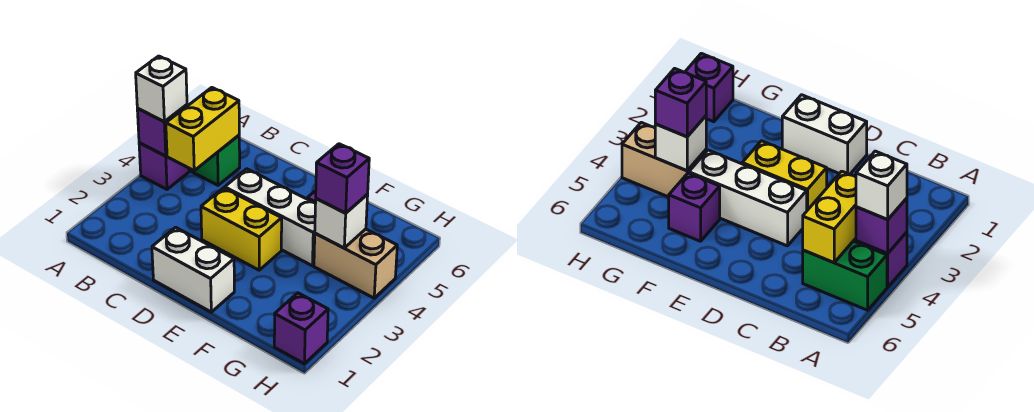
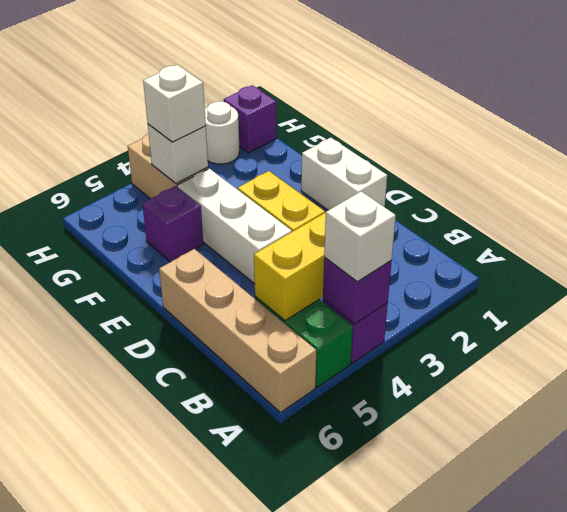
none -> tan 1x4 brick [159,249,316,412]
purple 1x1 brick [316,144,369,213] -> white 1x1 brick [143,65,206,142]
none -> white 1x1 round brick [205,101,240,164]

